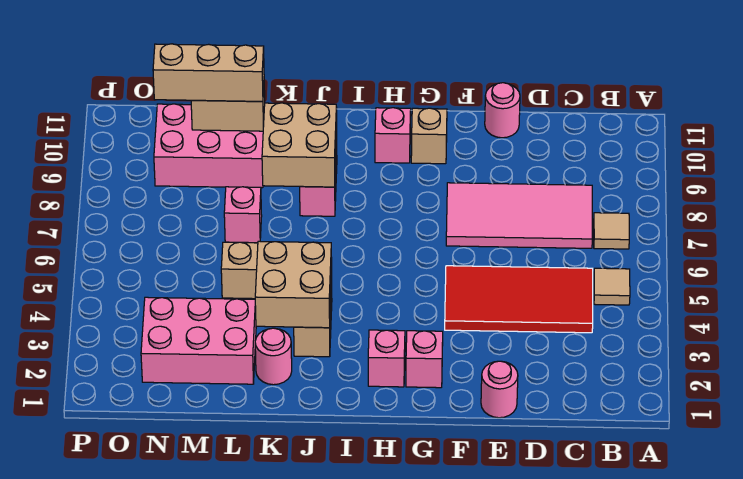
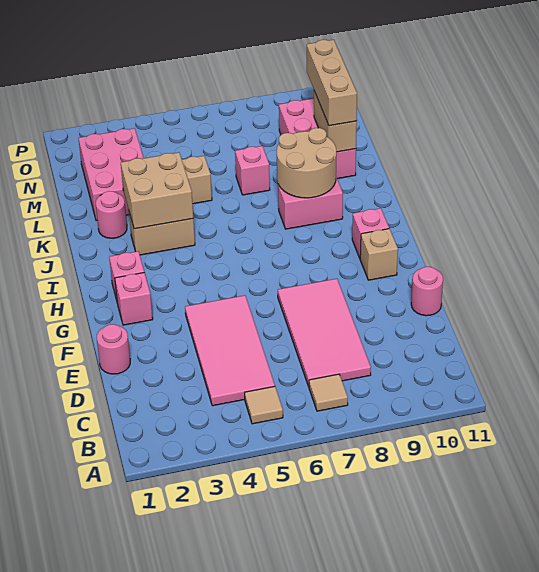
red 2x4 tile [445,266,593,333] -> pink 2x4 tile [185,295,275,406]
tan 2x2 brick [262,103,337,187] -> tan 2x2 round brick [277,128,336,198]

